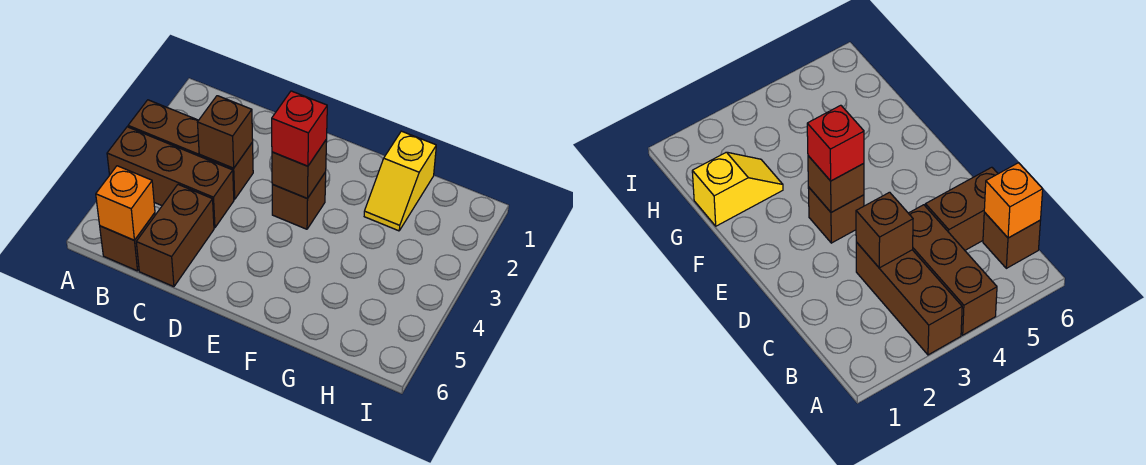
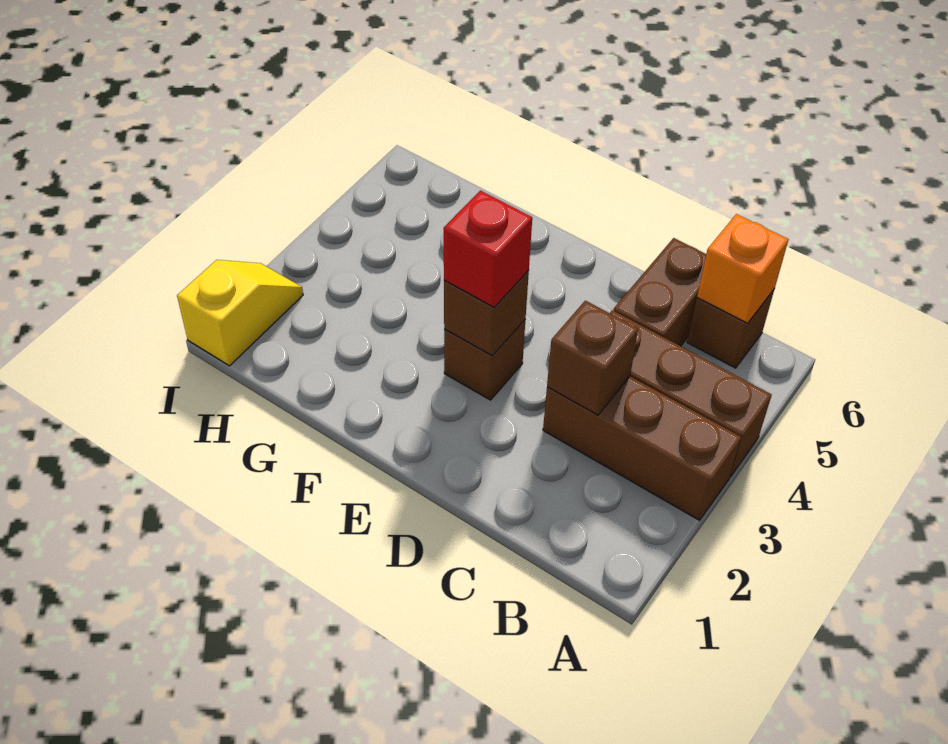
yellow 1x2 slope [364,131,436,231] -> yellow 1x2 slope moved to [177,260,303,366]

